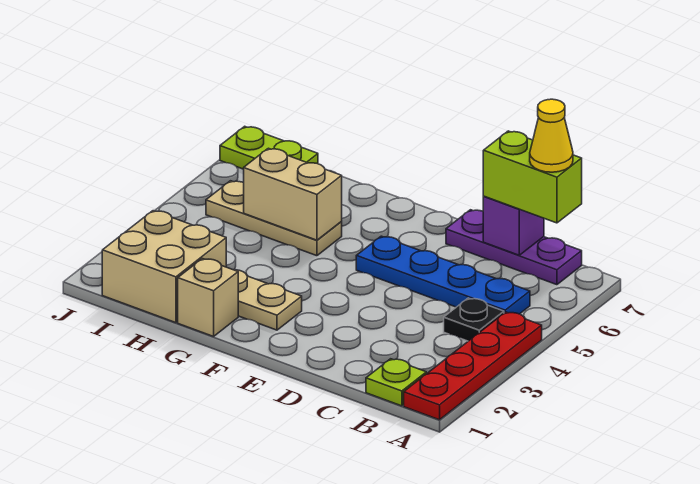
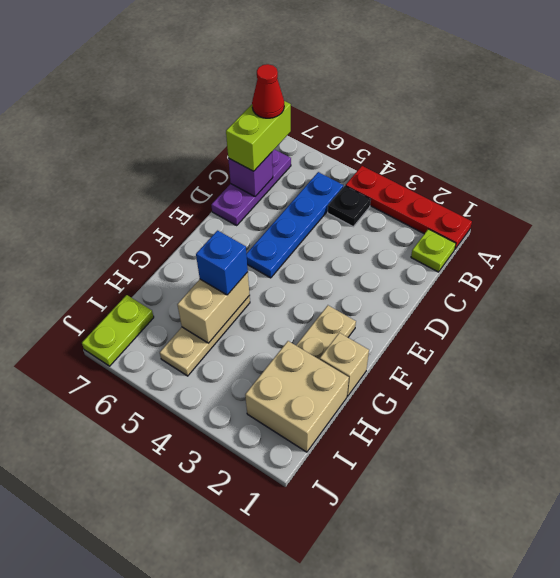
yellow 1x1 cone [530,99,573,172] -> red 1x1 cone [252,64,284,118]
none -> blue 1x1 brick [196,231,248,295]

